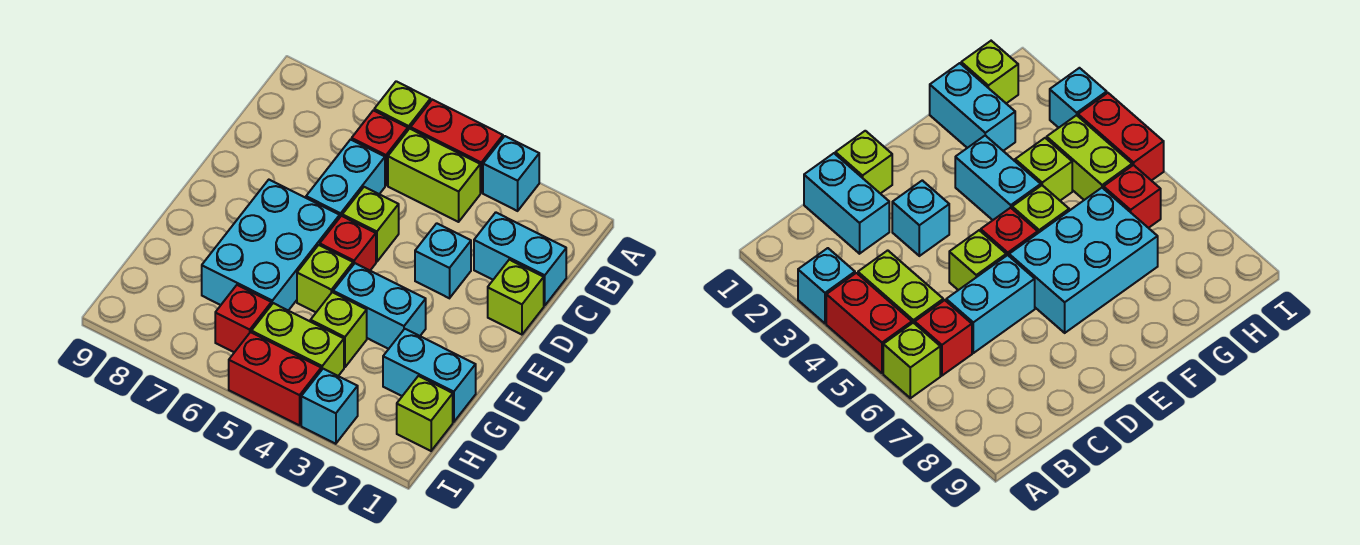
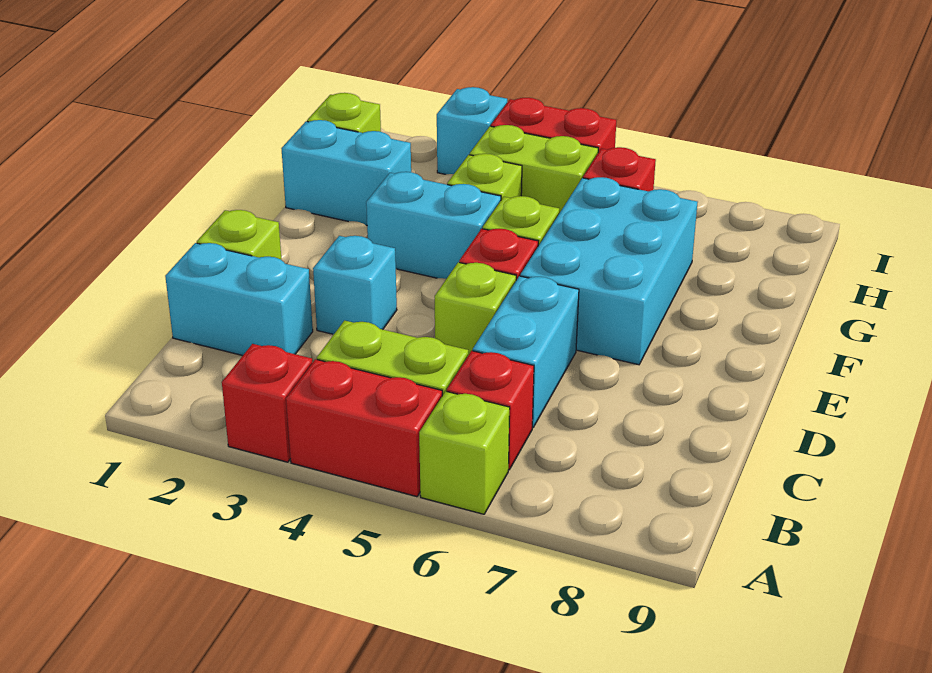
cyan 1x1 brick [483,136,539,211] -> red 1x1 brick [222,344,313,462]

